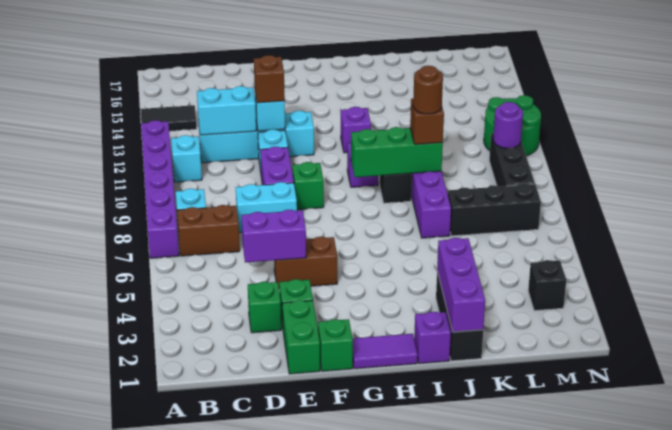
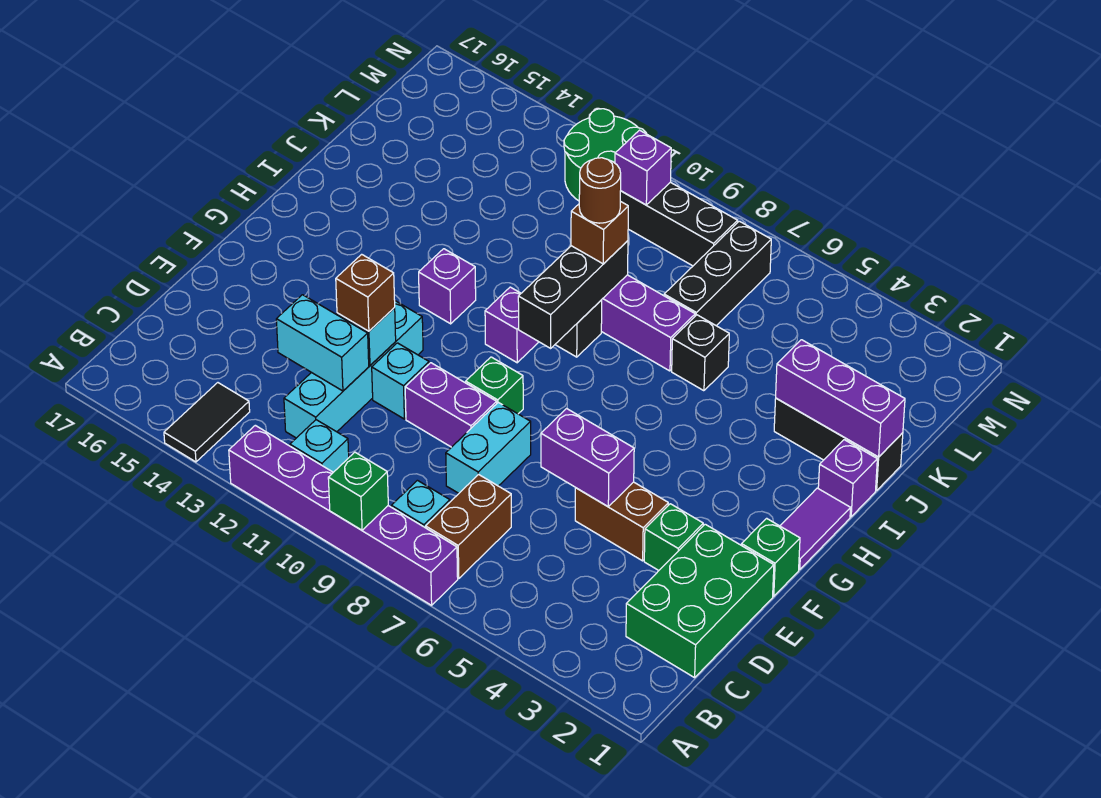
cyan 1x2 brick [197,86,256,135] -> cyan 1x2 brick turned to [276,295,369,391]
green 1x1 brick [248,282,281,333] -> green 1x1 brick moved to [328,452,388,530]
purple 1x2 brick [242,210,306,263] -> purple 1x2 brick turned to [541,408,634,506]
green 1x2 brick [282,300,320,374] -> green 2x3 brick [626,524,774,678]
brown 1x2 brick [274,237,337,289] -> brown 1x2 brick turned to [575,482,668,561]
green 1x3 brick [351,127,443,177] -> black 1x3 brick [518,241,628,348]
black 1x1 brick [528,260,566,311] -> black 1x1 brick moved to [672,315,729,391]
purple 1x1 round brick [493,102,523,148] -> purple 1x1 brick [615,130,671,205]

